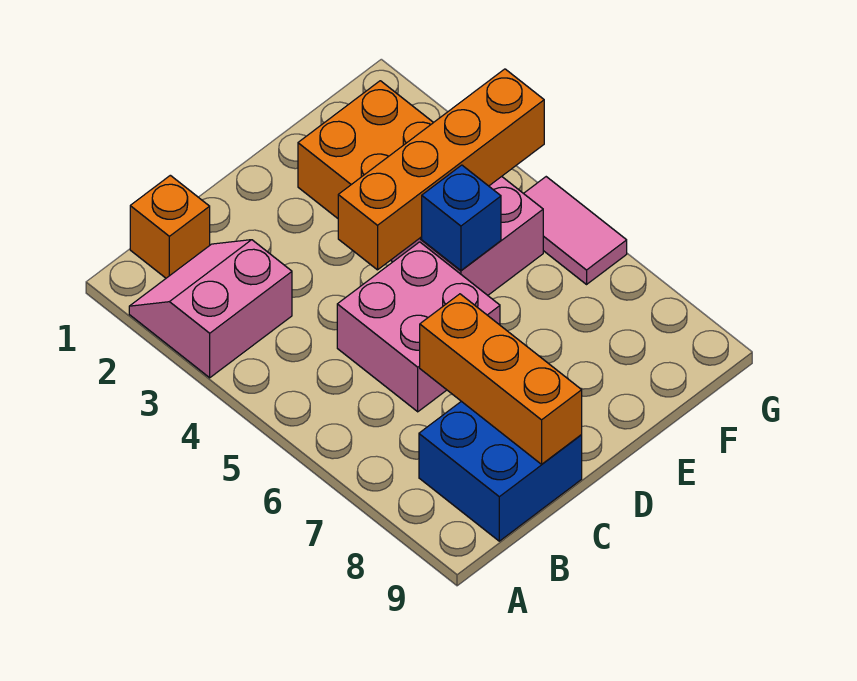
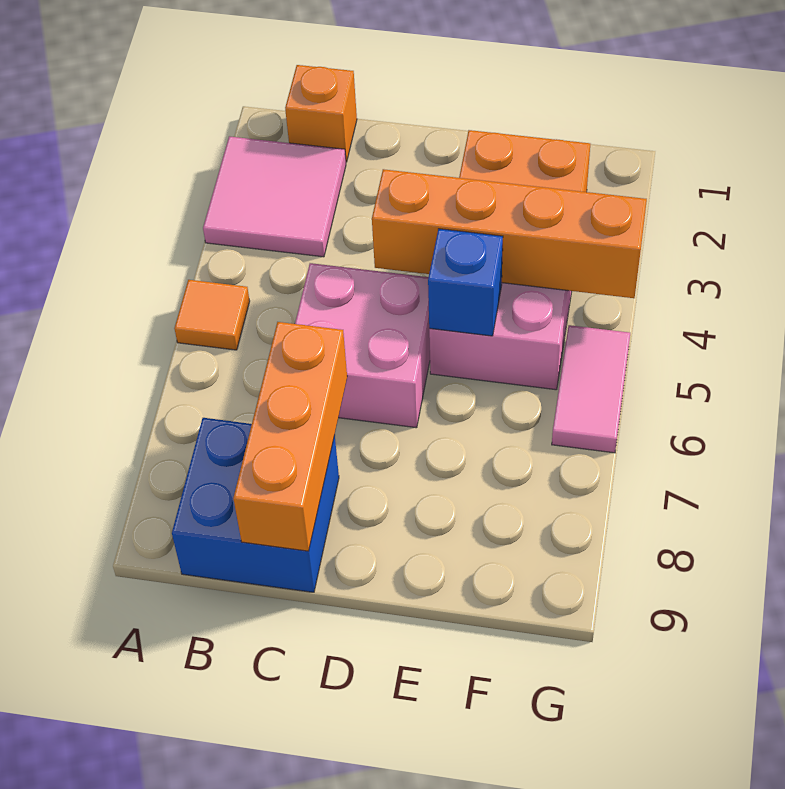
pink 2x2 slope [129,240,292,378] -> pink 2x2 tile [203,136,346,257]
none -> orange 1x1 tile [174,280,250,350]

